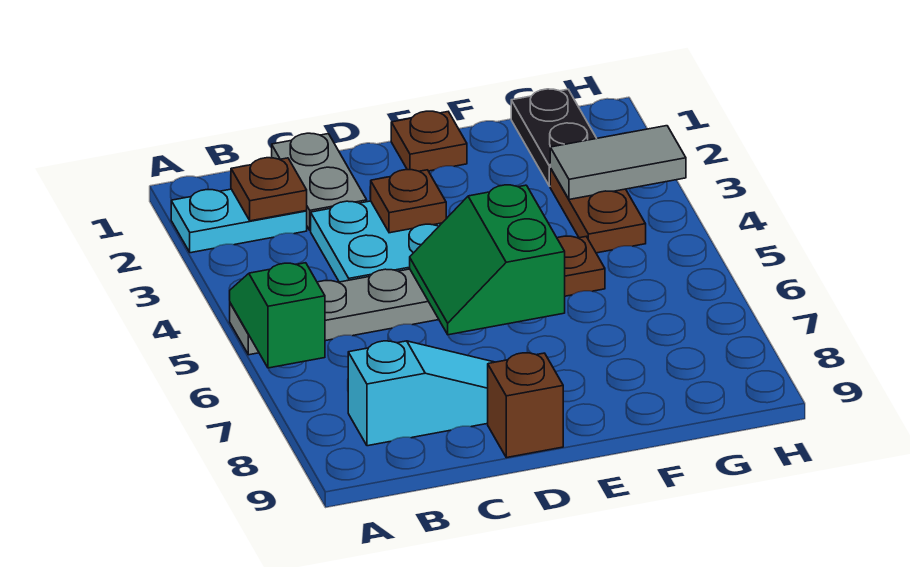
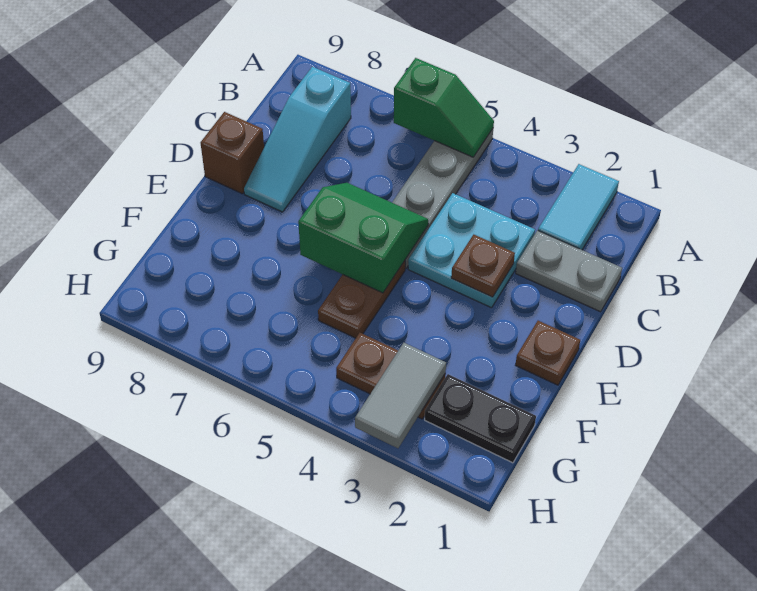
cyan 1x2 plate [171,189,307,253] -> cyan 1x2 tile [538,164,619,250]
brown 1x1 plate [231,158,307,221] -> none

